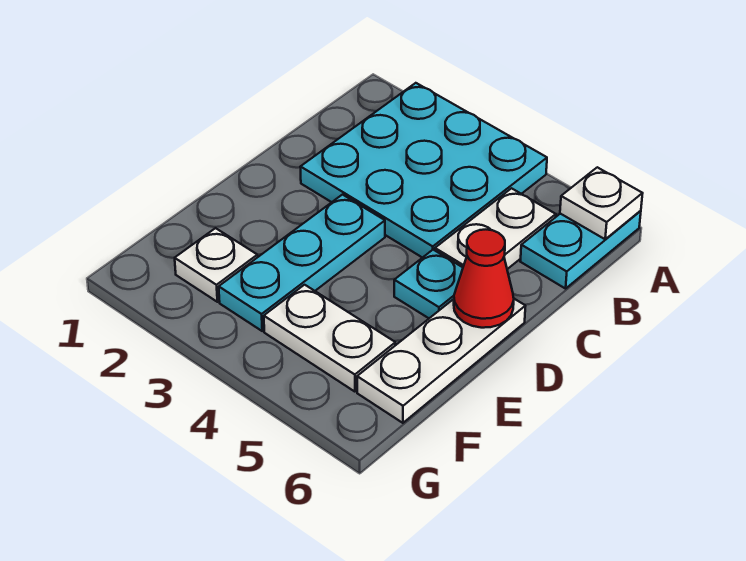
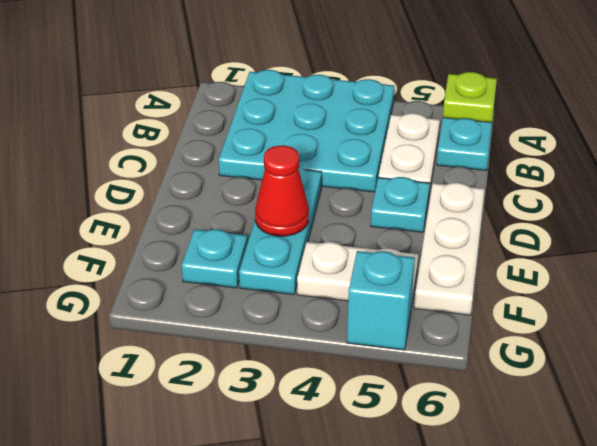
white 1x1 plate [560,167,643,239] -> lime 1x1 plate [443,72,497,123]
red 1x1 cone [454,230,514,328] -> red 1x1 cone moved to [255,146,309,236]
white 1x1 plate [175,228,258,302] -> cyan 1x1 plate [182,229,248,288]
none -> cyan 1x1 brick [347,251,415,350]

